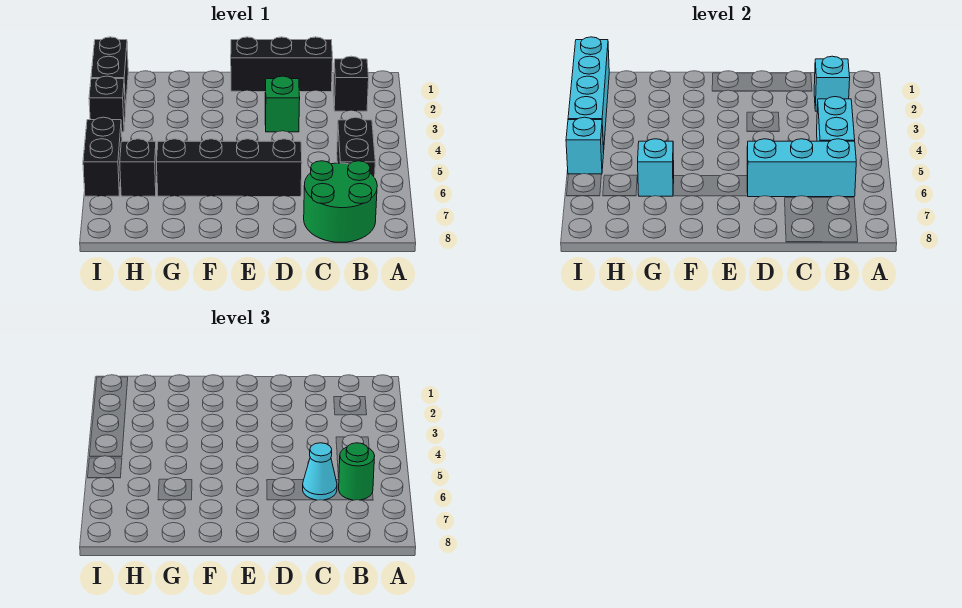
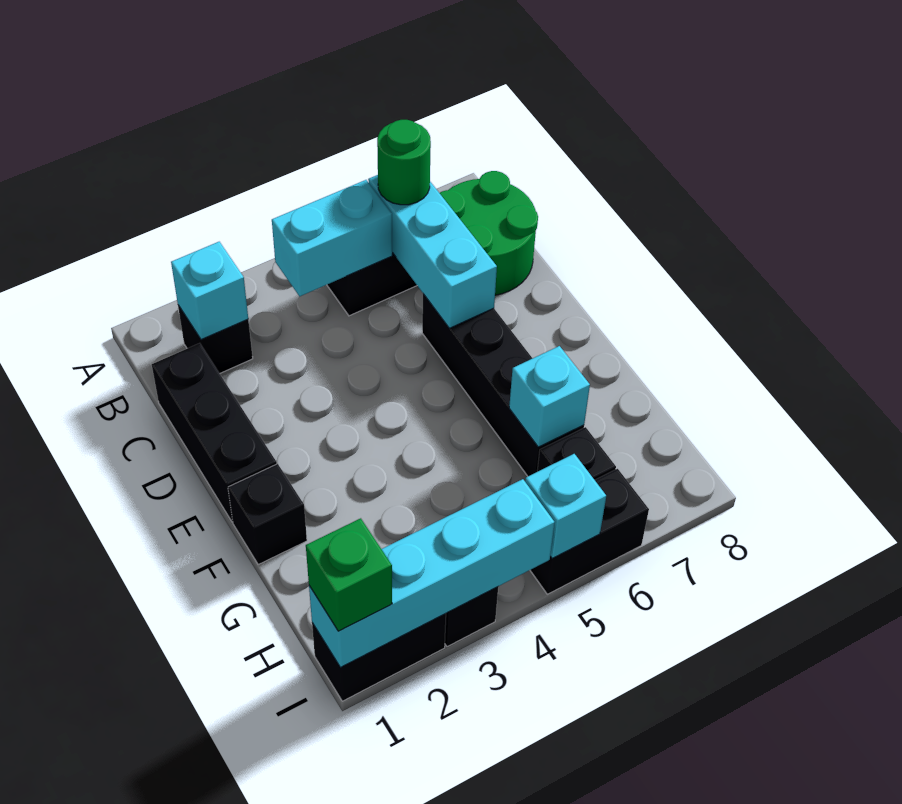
cyan 1x1 cone [303,443,337,500] -> none
green 1x1 brick [265,76,300,132] -> green 1x1 brick moved to [306,518,392,631]
none -> black 1x1 brick [228,464,307,565]

